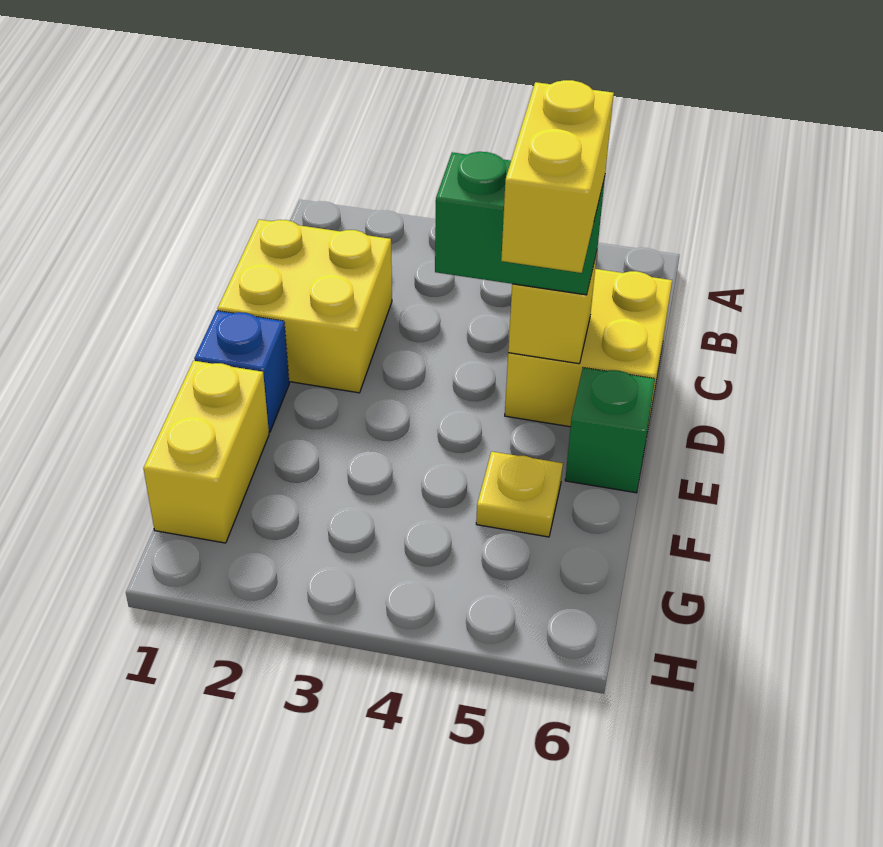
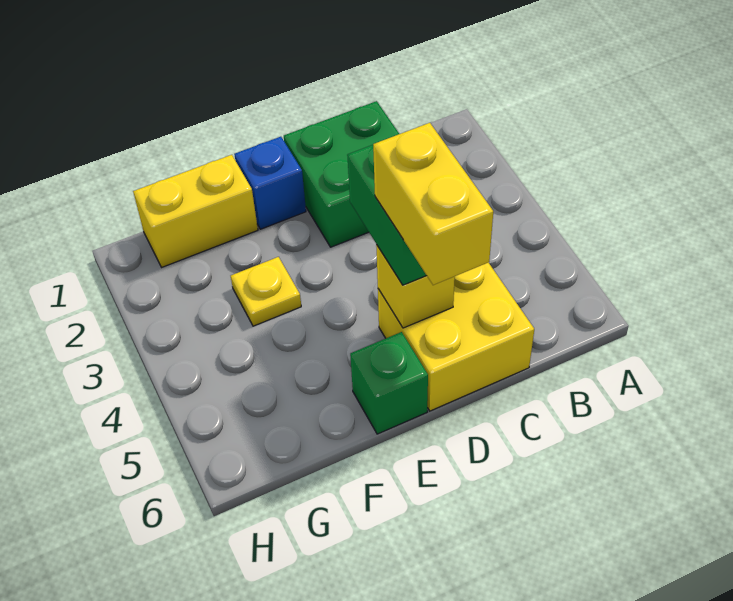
yellow 2x2 brick [218,220,392,393] -> green 2x2 brick [284,101,399,247]
yellow 1x2 brick [501,80,614,273] -> yellow 1x2 brick turned to [373,123,493,285]
yellow 1x1 plate [476,451,563,537] -> yellow 1x1 plate moved to [231,257,301,326]

